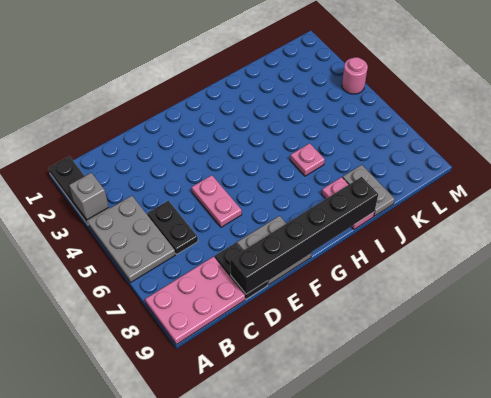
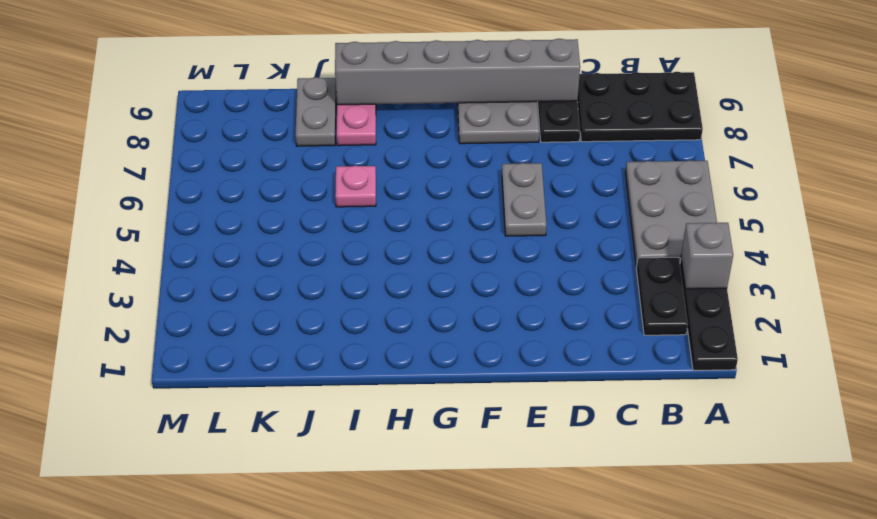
pink 2x3 plate [145,257,245,345] -> black 2x3 plate [577,72,703,142]
black 1x2 plate [147,201,198,254] -> black 1x2 plate moved to [636,257,688,335]
black 1x6 brick [230,177,378,294] -> grey 1x6 brick [335,39,580,105]
pink 1x2 plate [192,175,242,227] -> grey 1x2 plate [502,163,546,236]
pink 1x1 round brick [342,57,368,94] -> none

